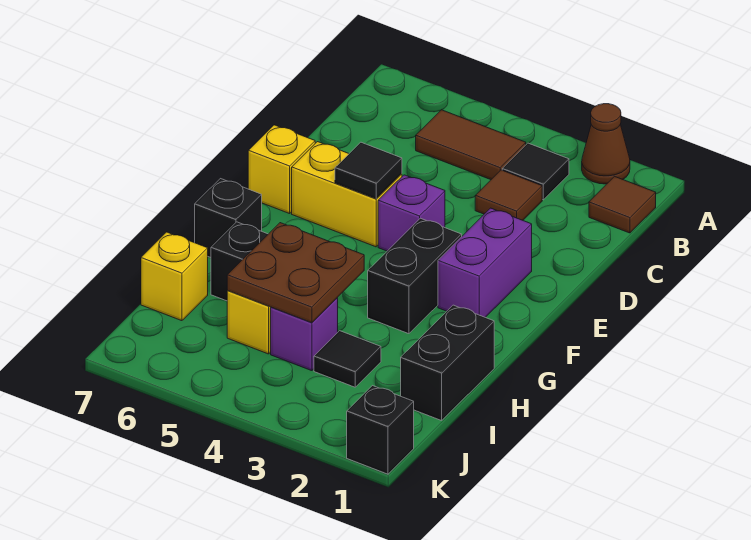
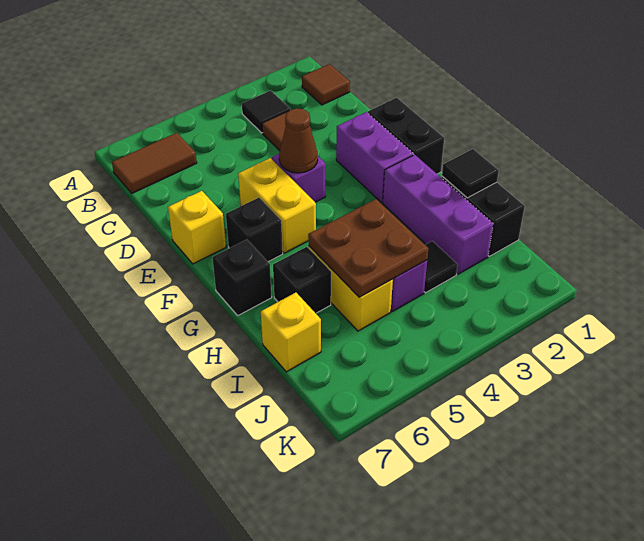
brown 1x1 cone [582,104,630,184] -> brown 1x1 cone moved to [279,108,318,173]
brown 1x2 tile [416,110,526,180] -> brown 1x2 tile moved to [112,133,197,193]
yellow 1x2 brick [292,142,402,247] -> yellow 1x2 brick turned to [238,158,316,253]
black 1x1 tile [335,142,402,199] -> black 1x1 tile moved to [442,149,499,198]
black 1x2 brick [368,218,462,334] -> black 1x2 brick moved to [368,98,444,174]
none -> purple 1x3 brick [383,155,493,274]
black 1x1 brick [347,386,414,474] -> black 1x1 brick moved to [226,198,283,262]

